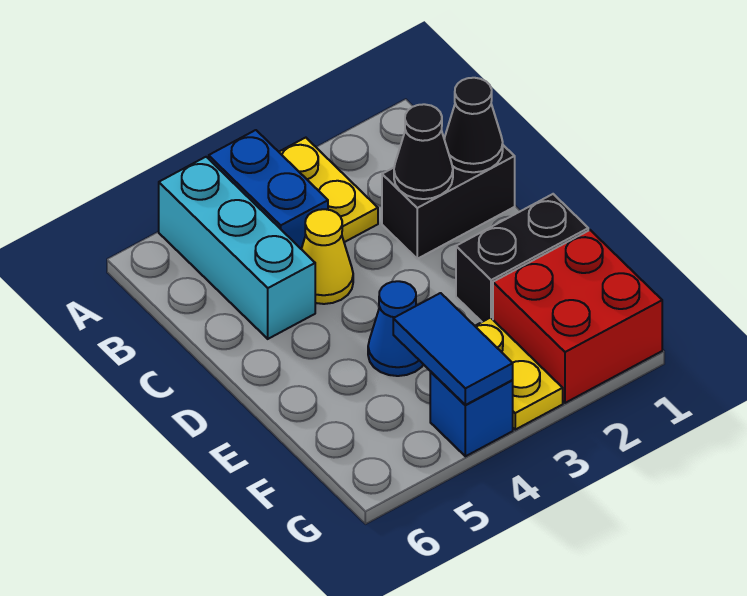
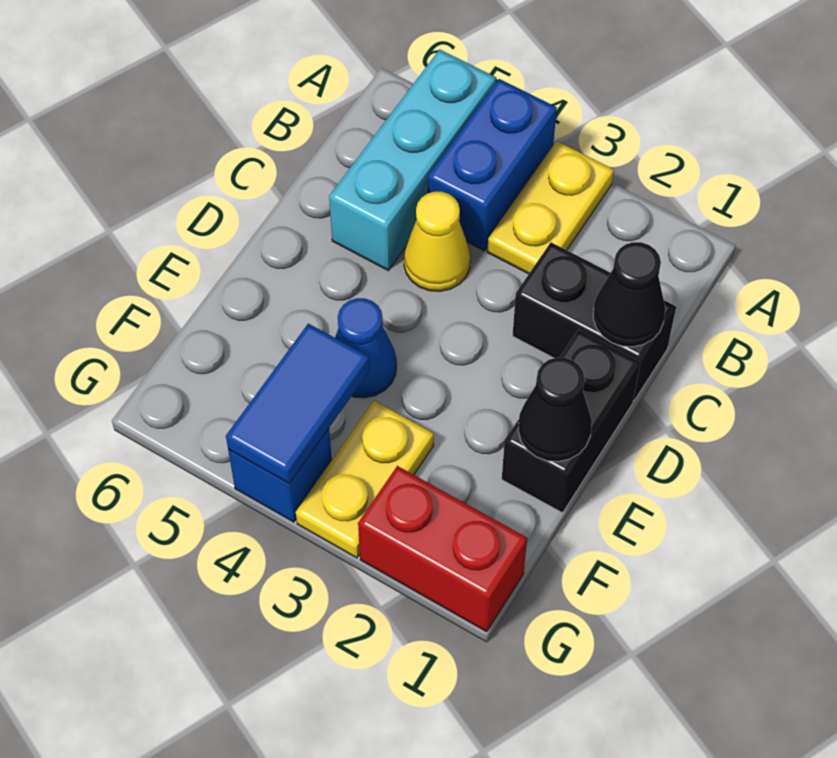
black 1x1 cone [394,104,453,199] -> black 1x1 cone moved to [518,358,592,462]
black 1x2 brick [456,194,588,322] -> black 1x2 brick turned to [502,330,640,513]
red 2x2 brick [493,230,662,403] -> red 1x2 brick [358,466,527,632]

